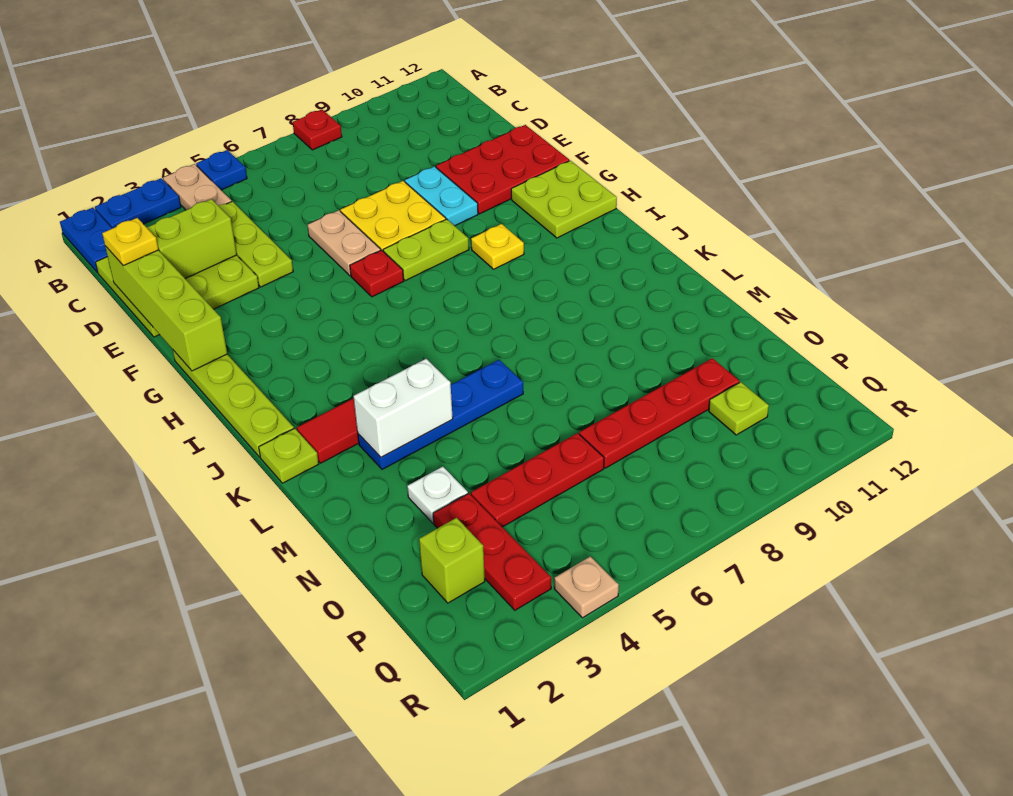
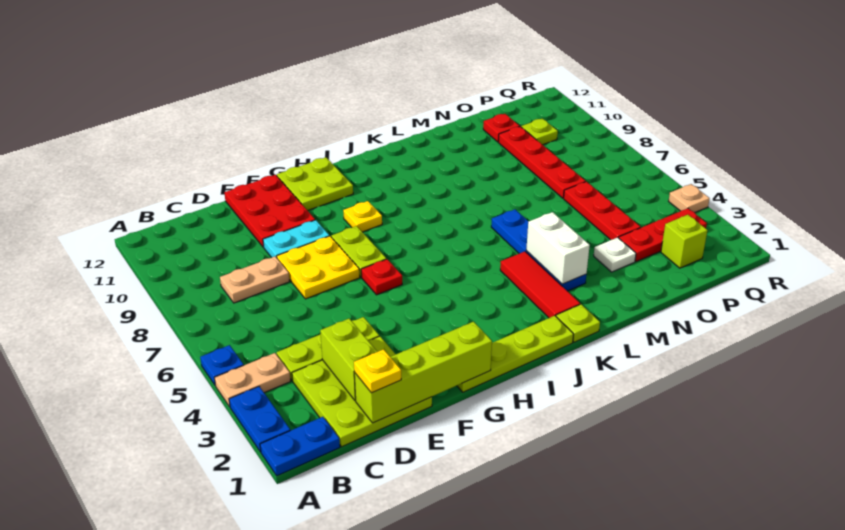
red 1x1 plate [293,109,342,150] -> red 1x1 plate moved to [483,114,520,142]
tan 1x2 plate [307,210,381,276] -> tan 1x2 plate moved to [220,257,290,303]

